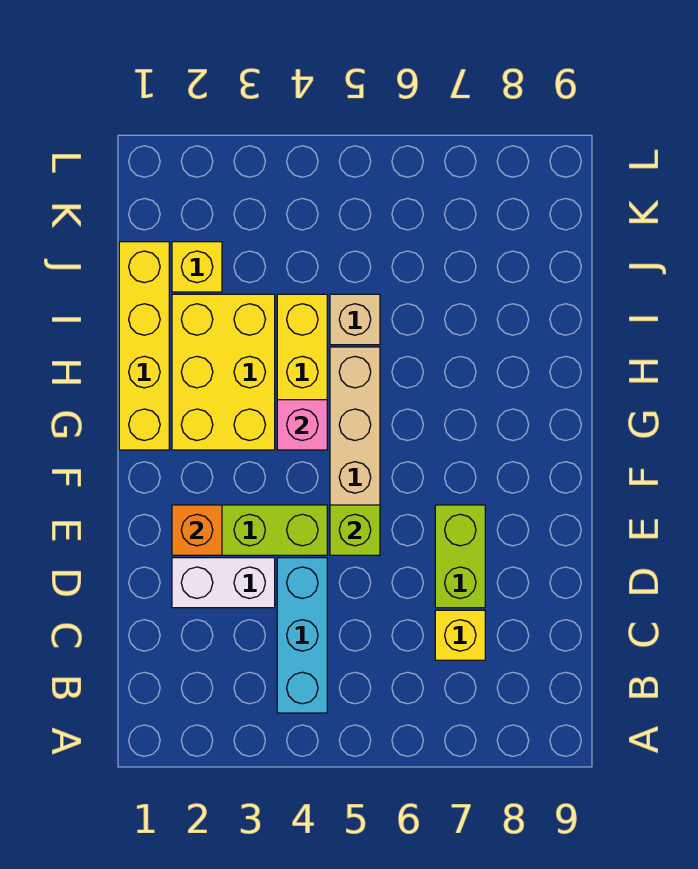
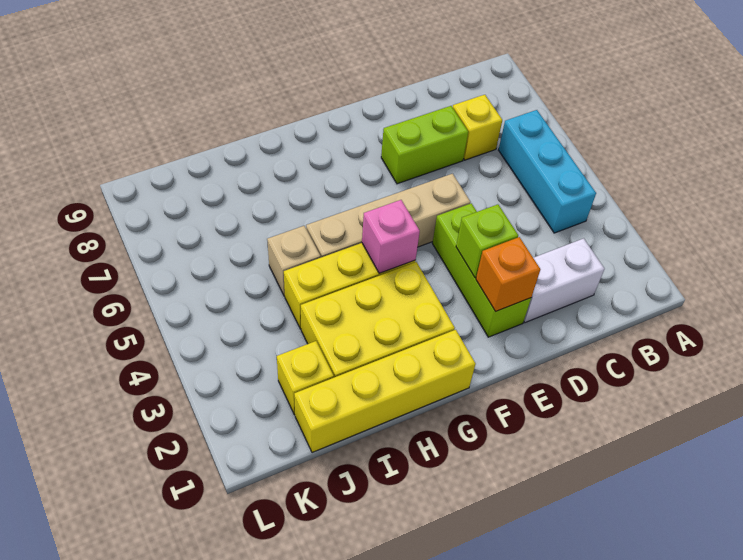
cyan 1x3 brick [277,558,327,713] -> cyan 1x3 brick turned to [499,110,596,233]
white 1x2 brick [172,558,275,608] -> white 1x2 brick turned to [524,238,605,323]
lime 1x1 brick [330,505,380,555] -> lime 1x1 brick moved to [456,204,518,278]

